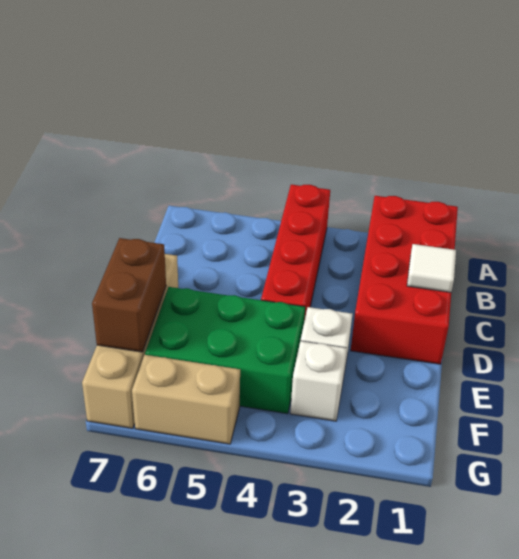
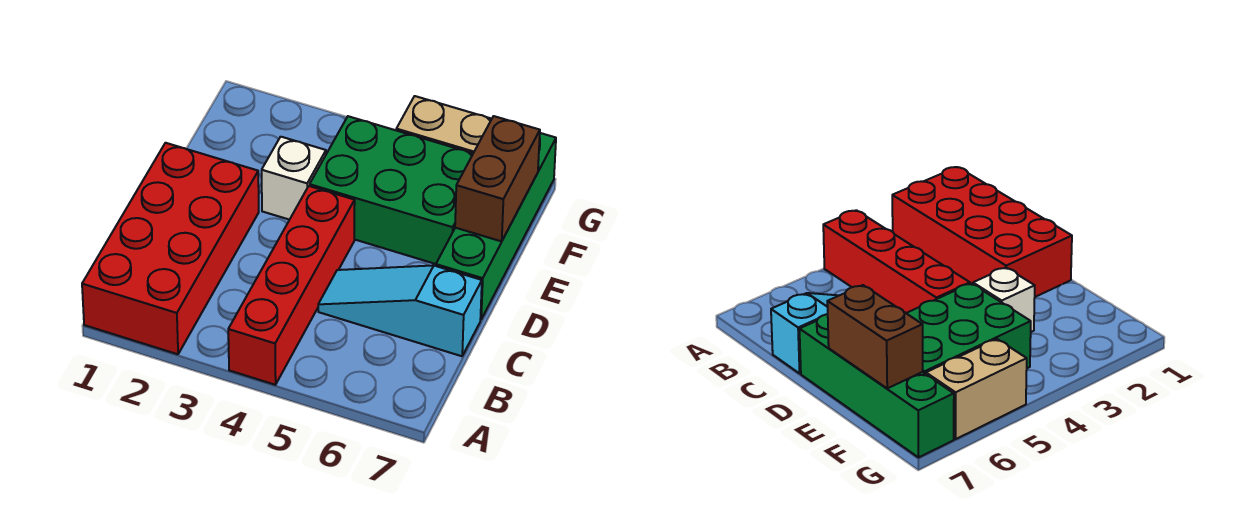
white 1x1 tile [407,244,456,292] -> none
none -> cyan 1x3 slope [318,265,482,356]
tan 1x4 brick [82,254,178,428] -> green 1x4 brick [436,133,556,320]
white 1x1 brick [290,341,347,421] -> none

